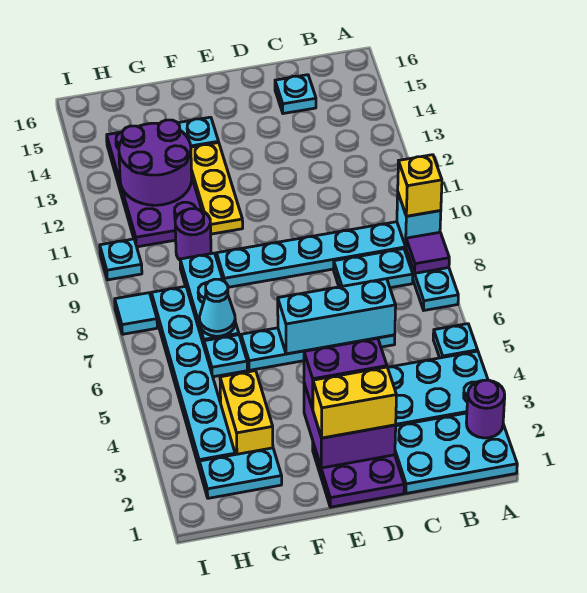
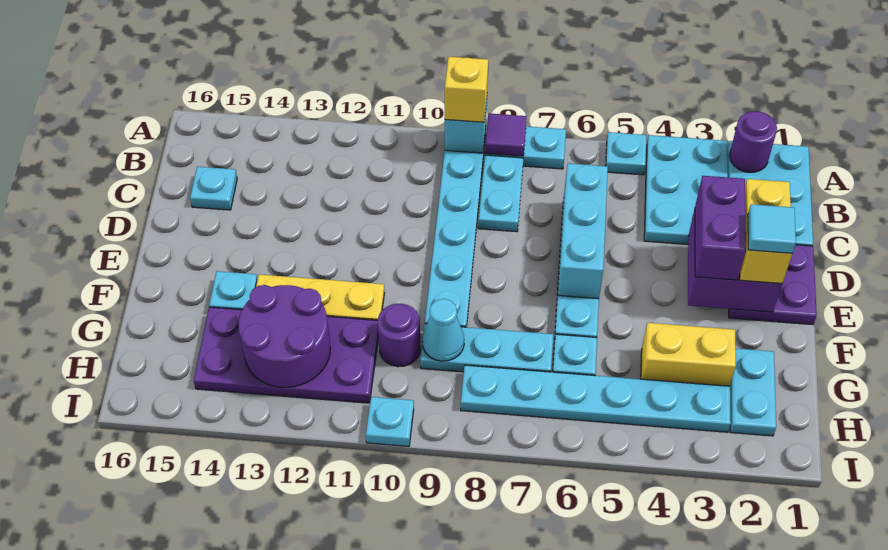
cyan 1x1 cone [199,279,235,336] -> cyan 1x1 cone moved to [422,299,464,361]
cyan 1x1 tile [115,293,157,334] -> cyan 1x1 tile moved to [748,204,796,253]

